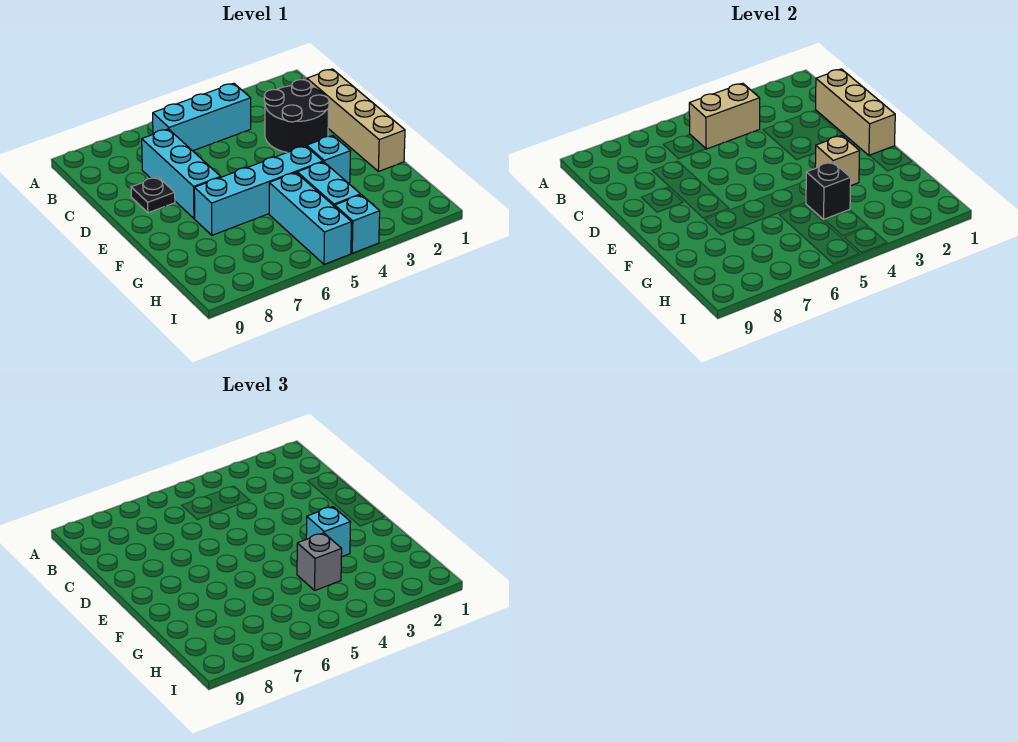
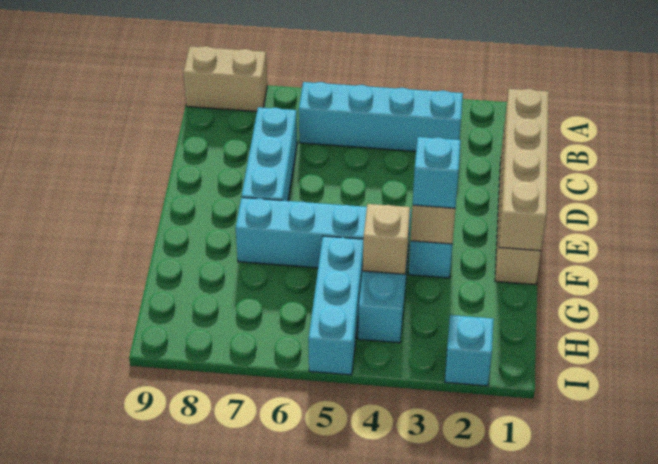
cyan 1x3 brick [153,83,251,151] -> cyan 1x4 brick [299,82,463,151]
tan 1x2 brick [689,83,760,149] -> tan 1x2 brick moved to [183,46,267,112]
tan 1x3 brick [816,69,895,156] -> tan 1x4 brick [499,89,549,251]
black 2x2 round brick [264,80,329,152] -> none
black 1x1 plate [131,177,175,213] -> none
black 1x1 brick [806,162,851,219] -> tan 1x1 brick [363,204,410,274]
grey 1x1 brick [297,533,342,590] -> none
cyan 1x1 brick [335,195,380,253] -> cyan 1x1 brick moved to [445,315,494,386]

